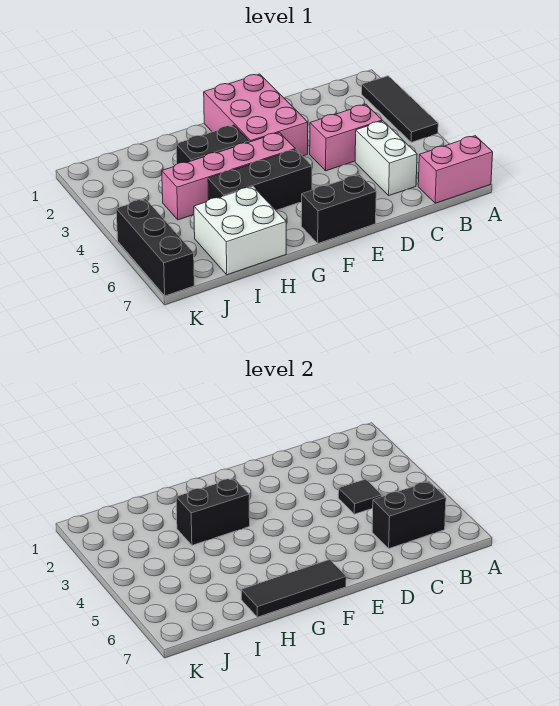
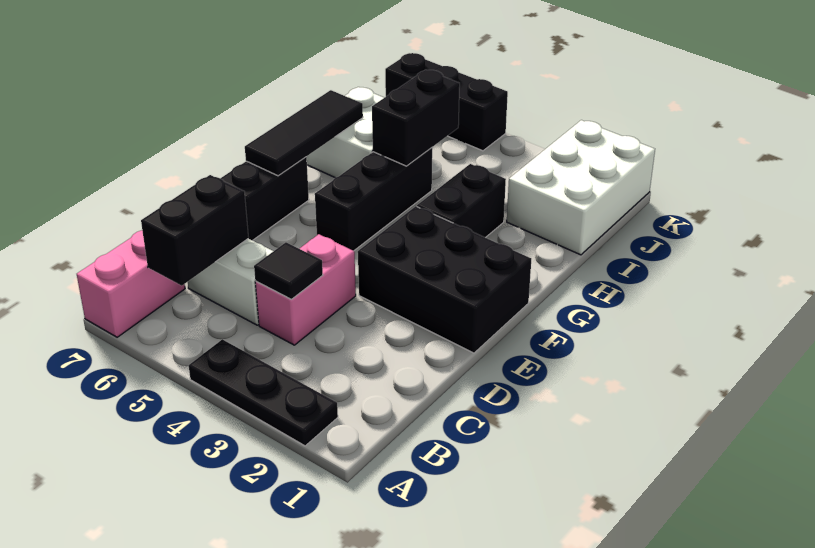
black 1x3 tile [362,76,438,142] -> black 1x3 plate [189,339,338,446]
pink 2x3 brick [204,74,308,156] -> black 2x3 brick [358,206,531,353]
pink 1x4 brick [162,133,295,220] -> none
black 1x2 brick [176,478,250,545] -> black 1x2 brick moved to [372,70,460,166]
none -> white 2x3 brick [507,120,655,255]

